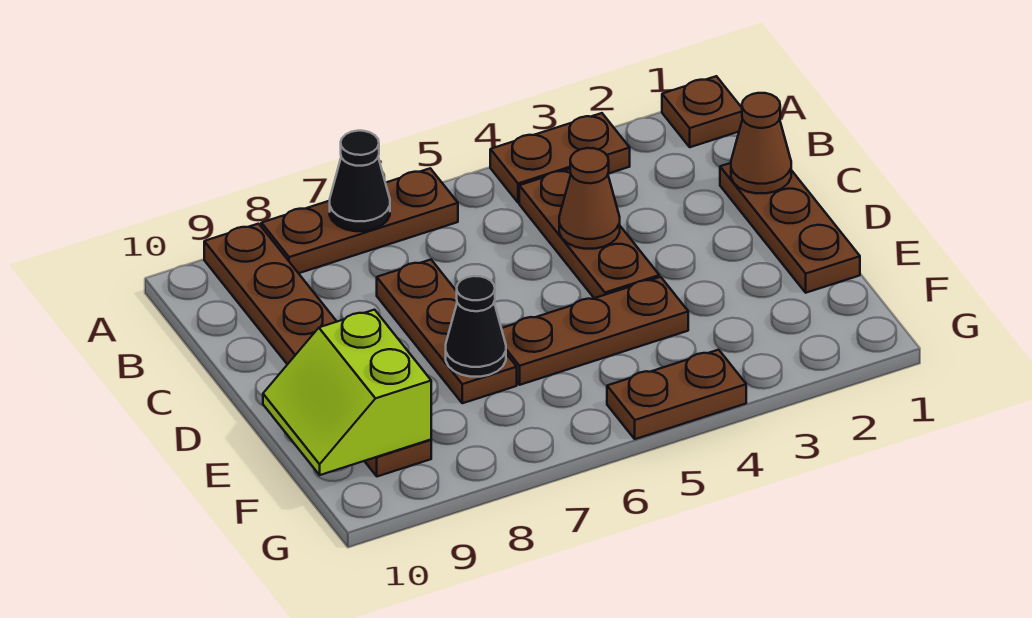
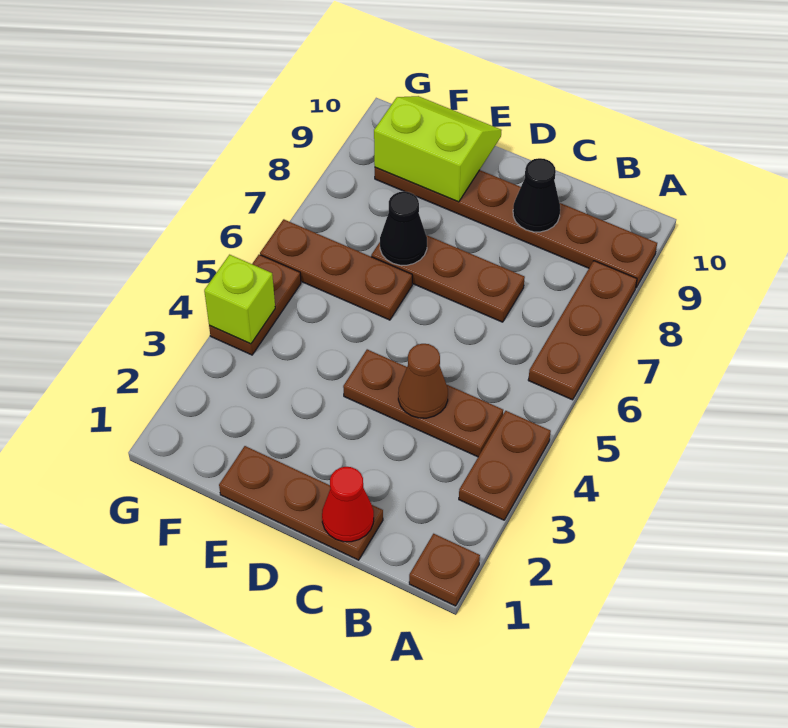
black 1x1 cone [330,131,390,231] -> black 1x1 cone moved to [513,158,560,232]
brown 1x1 cone [731,93,791,193] -> red 1x1 cone [322,467,374,542]
brown 1x3 plate [501,277,688,385] -> brown 1x3 plate turned to [260,219,412,320]
none -> lime 1x1 brick [204,255,275,344]

